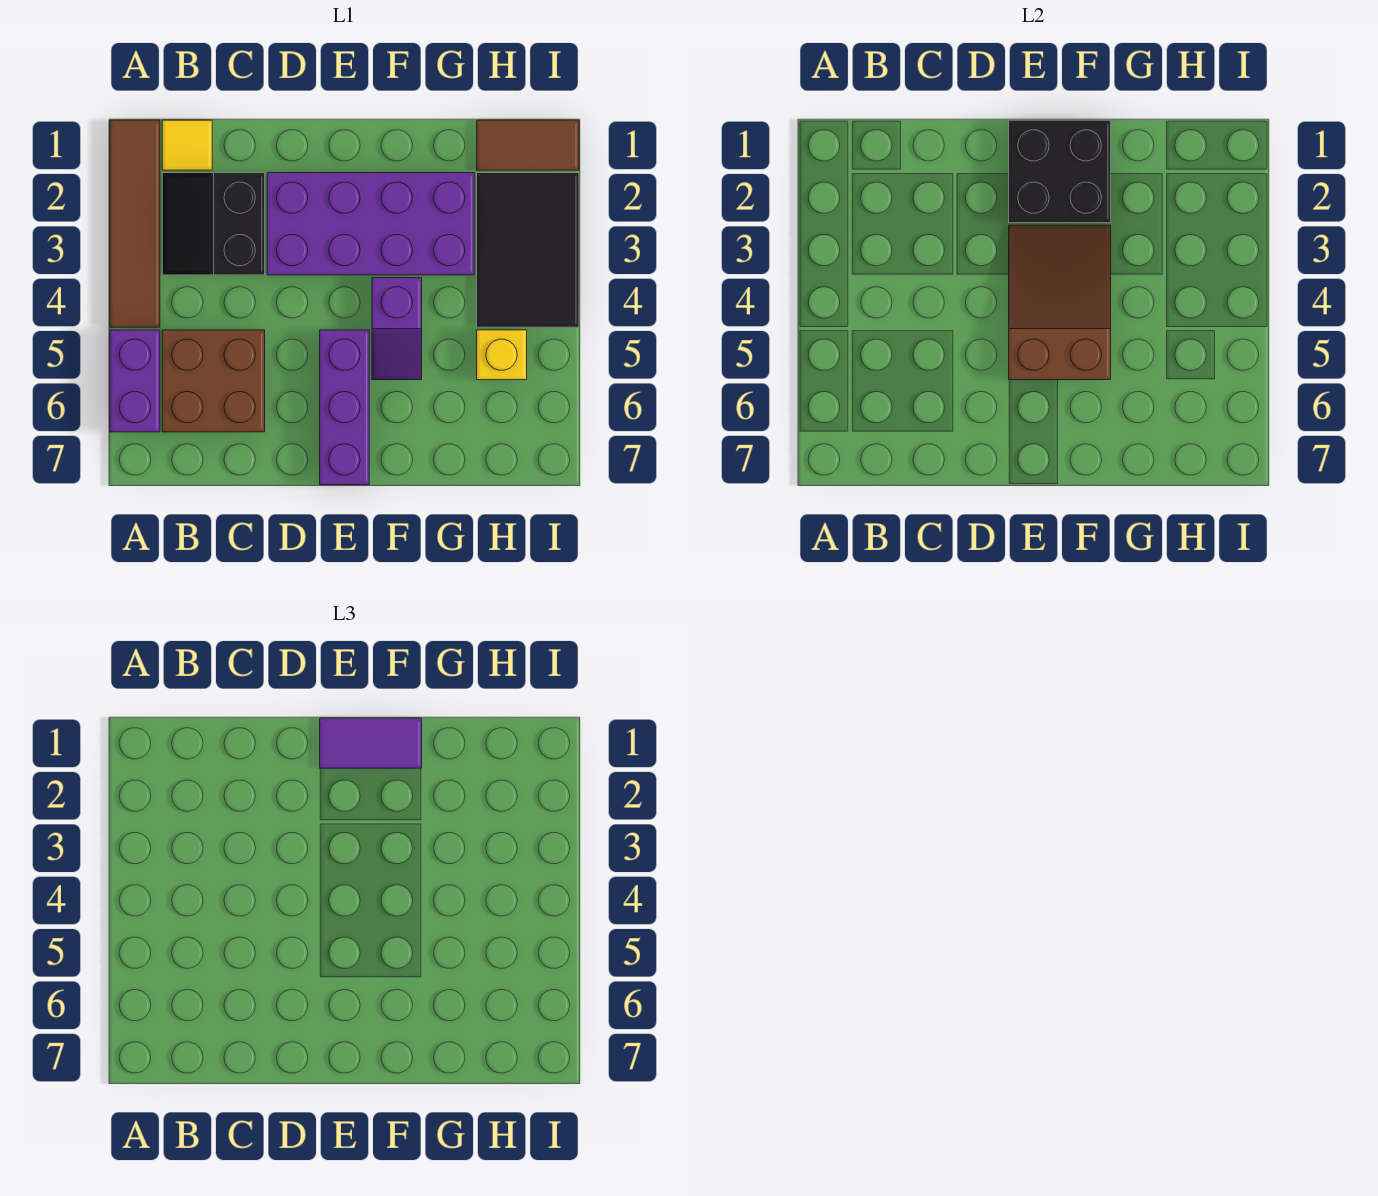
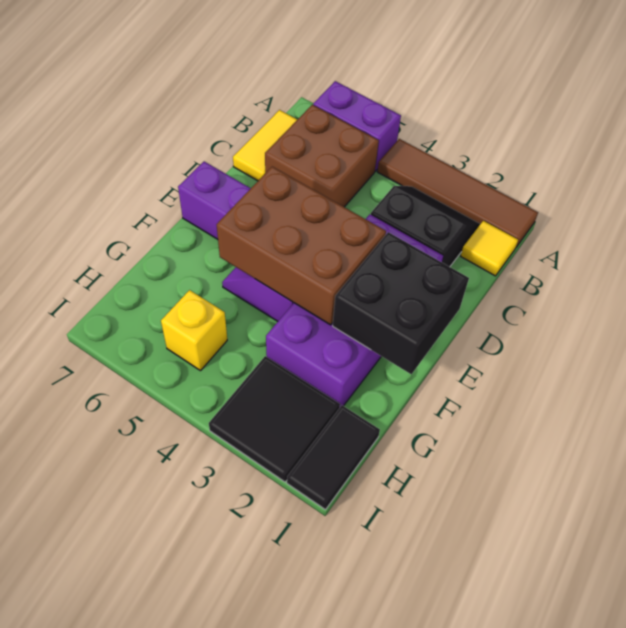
none -> yellow 1x2 tile [233,110,297,181]
purple 1x2 tile [320,718,422,768] -> none
brown 2x3 slope [1009,225,1111,380] -> brown 2x3 brick [217,167,386,325]
brown 1x2 tile [477,120,579,170] -> black 1x2 tile [287,405,380,510]
black 2x3 tile [477,173,579,327] -> black 2x2 tile [209,356,340,482]

